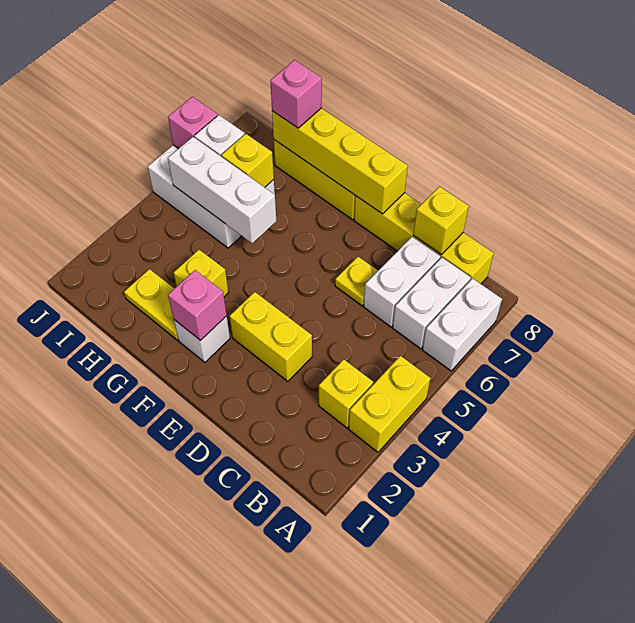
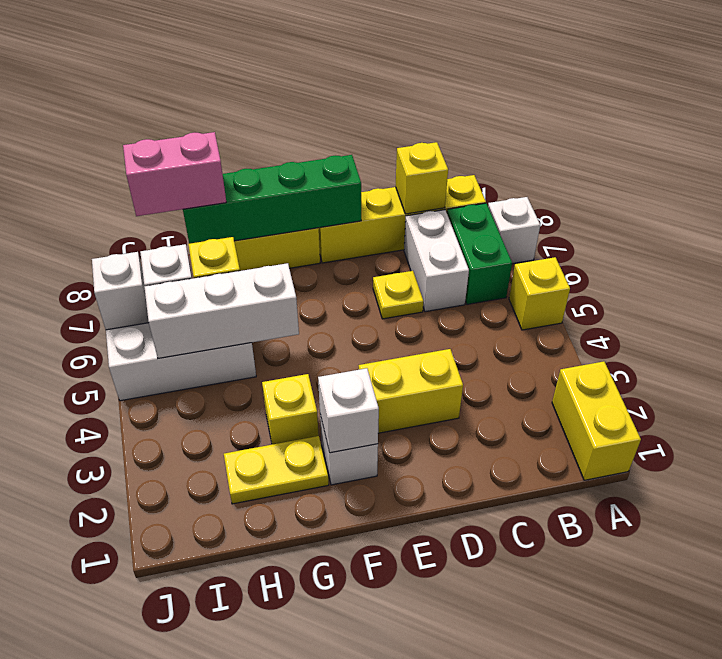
yellow 1x2 brick [349,356,431,452] -> yellow 1x2 brick moved to [552,361,641,480]
white 1x2 brick [422,278,502,371] -> white 1x1 brick [488,197,540,264]
yellow 1x1 brick [319,359,373,428] -> yellow 1x1 brick moved to [509,257,570,330]
white 1x2 brick [393,258,471,349] -> green 1x2 brick [447,203,512,304]
yellow 1x4 brick [272,108,408,214] -> green 1x4 brick [183,155,361,244]
pink 1x1 brick [168,270,227,340] -> white 1x1 brick [318,368,379,453]
pink 1x1 brick [270,60,322,128] -> pink 1x2 brick [123,132,226,216]
pink 1x1 brick [168,97,218,149] -> white 1x1 brick [92,252,149,330]

